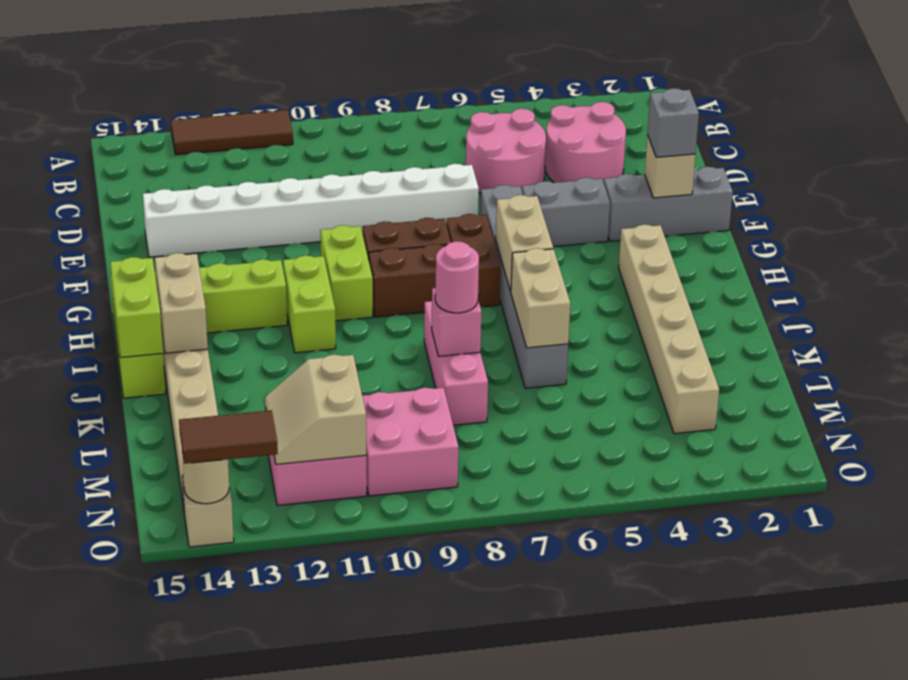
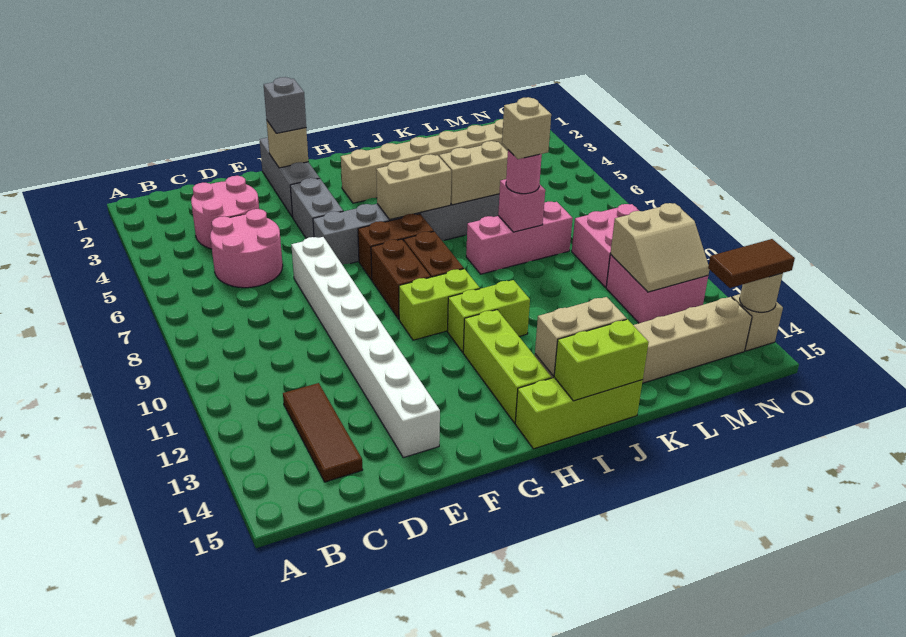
brown 1x3 tile [171,110,293,155] -> brown 1x3 tile moved to [283,383,363,482]
none -> tan 1x1 brick [502,97,551,159]
brown 1x2 tile [179,410,278,464] -> brown 1x2 tile turned to [708,239,795,288]

